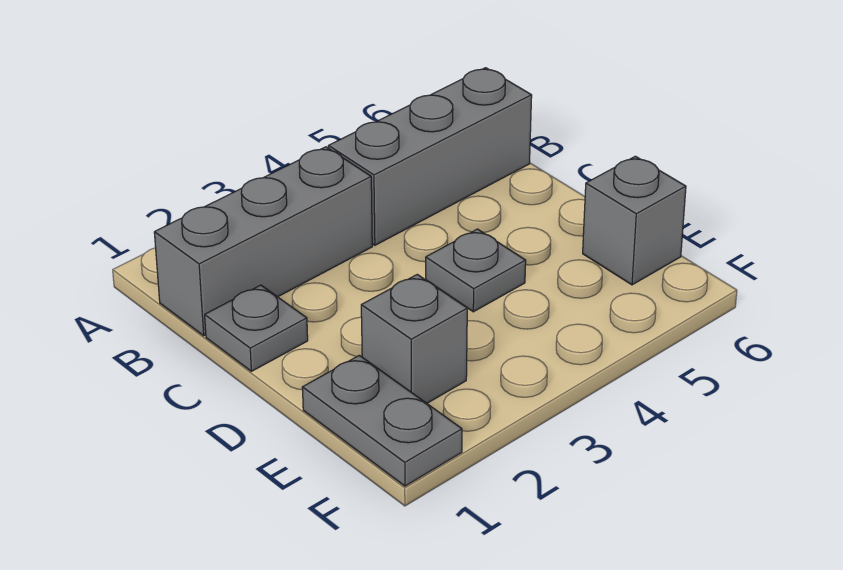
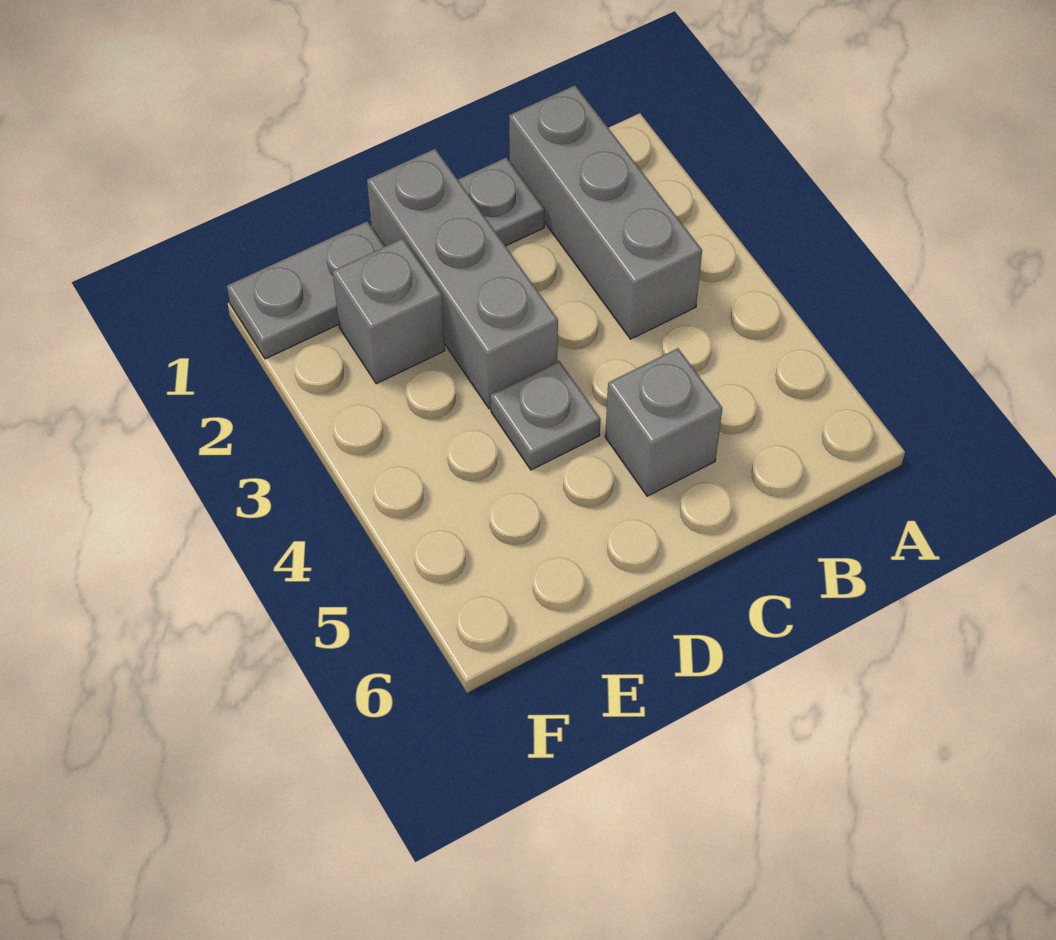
grey 1x3 brick [328,68,532,245] -> grey 1x3 brick moved to [367,149,558,409]
grey 1x1 brick [583,156,686,285] -> grey 1x1 brick moved to [605,348,722,496]

